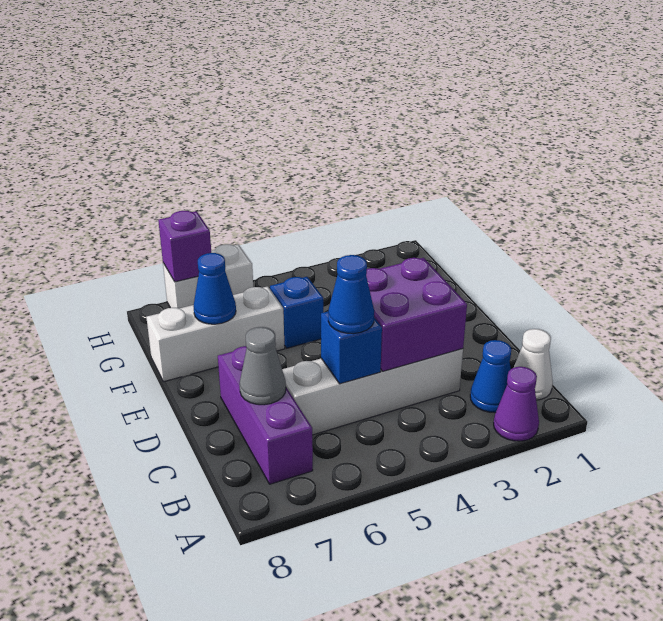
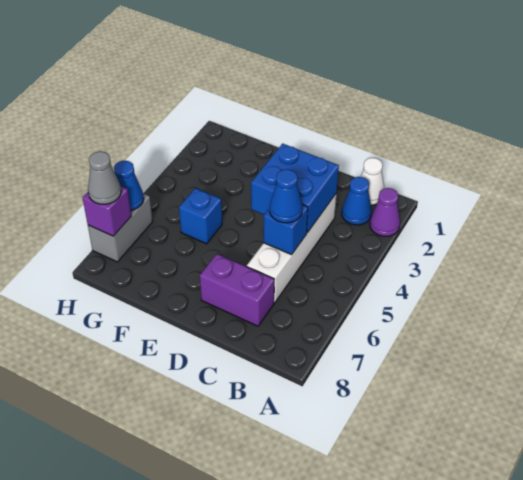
purple 1x3 brick [218,346,313,484] -> purple 1x2 brick [200,254,274,326]
purple 2x2 brick [366,258,467,371] -> blue 2x2 brick [251,144,339,233]
grey 1x1 cone [240,327,286,405] -> grey 1x1 cone moved to [88,151,121,204]
white 1x3 brick [146,286,285,382] -> none
blue 1x1 cone [193,253,236,324] -> blue 1x1 cone moved to [114,161,144,210]
white 1x2 brick [163,244,253,308] -> grey 1x2 brick [88,193,153,262]

